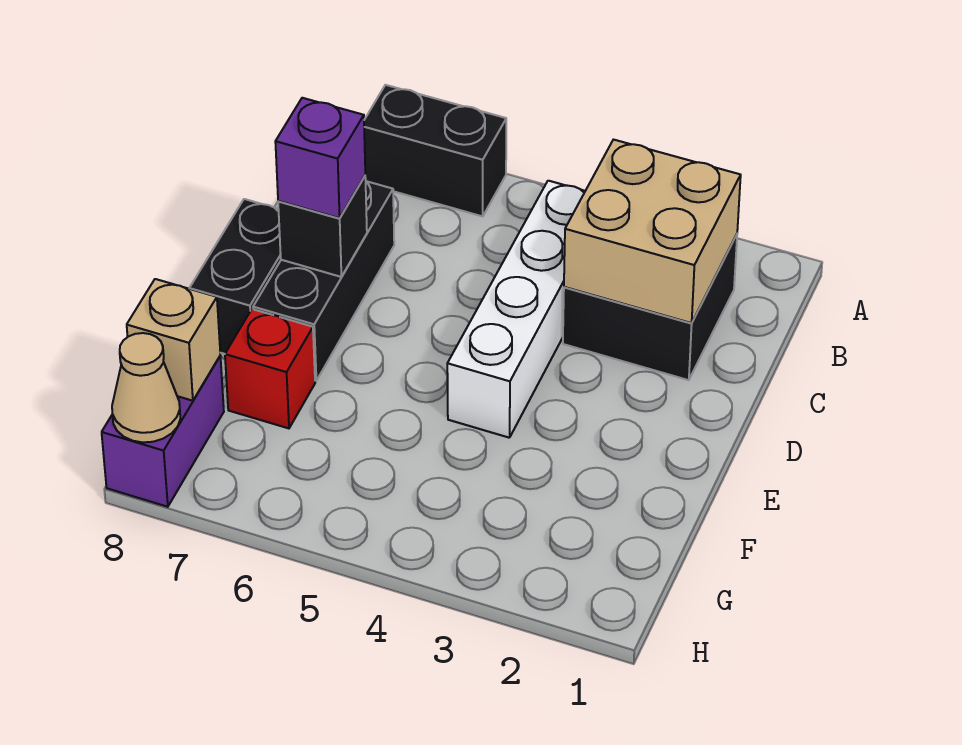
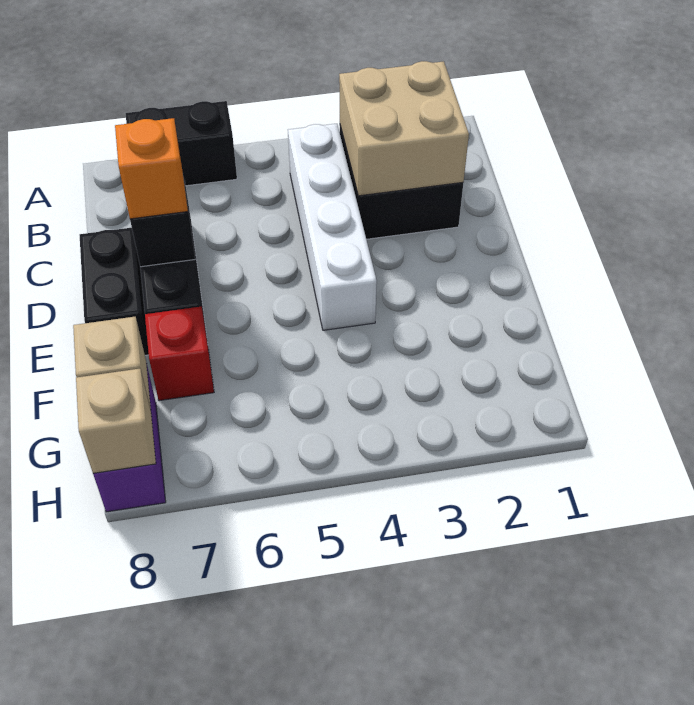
purple 1x1 brick [275,98,365,218] -> orange 1x1 brick [115,118,188,219]
tan 1x1 cone [112,333,180,442] -> tan 1x1 brick [76,369,156,473]

